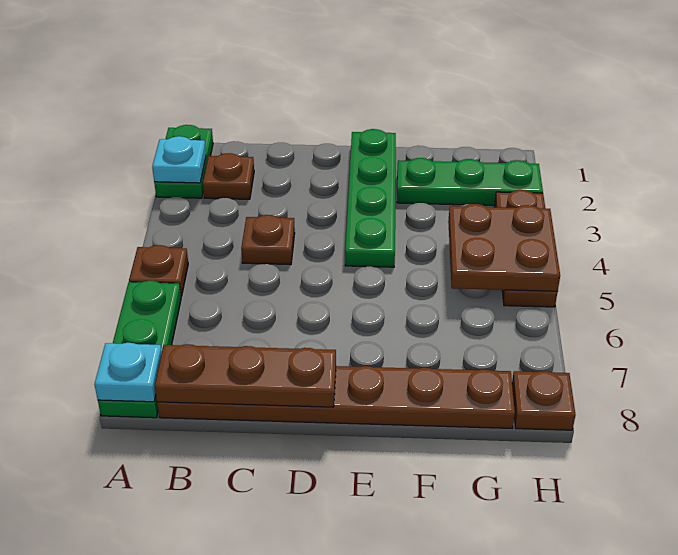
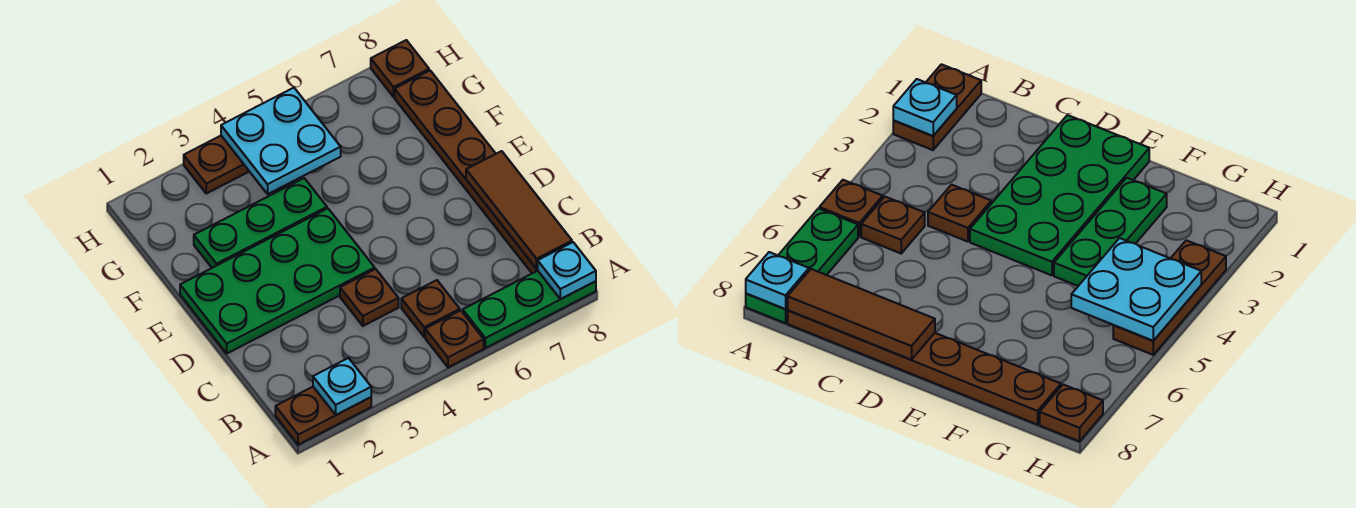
green 1x2 plate [154,125,213,198] -> brown 1x2 plate [275,387,371,445]
brown 1x1 plate [203,153,254,199] -> brown 1x1 plate moved to [401,280,460,337]
brown 1x3 plate [155,344,336,407] -> brown 1x3 tile [466,151,572,269]
green 1x4 plate [345,129,396,267] -> green 2x4 plate [180,209,375,353]
green 1x3 plate [397,158,543,206] -> green 1x3 plate turned to [194,178,327,268]
brown 2x2 plate [448,204,560,291] -> cyan 2x2 plate [221,88,341,194]

